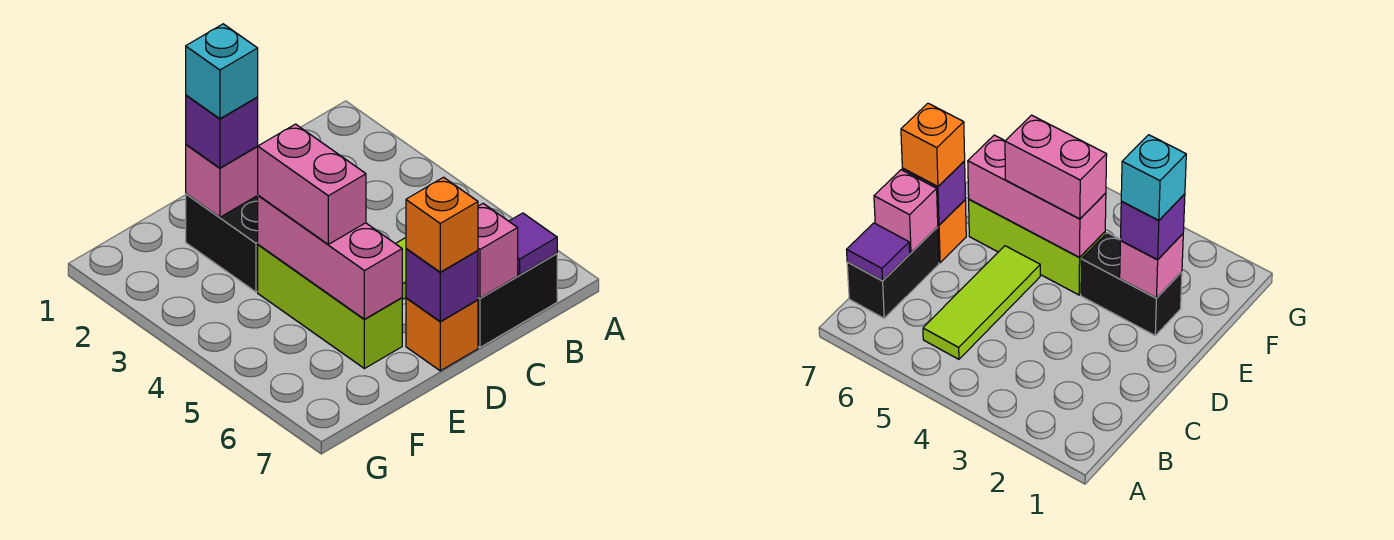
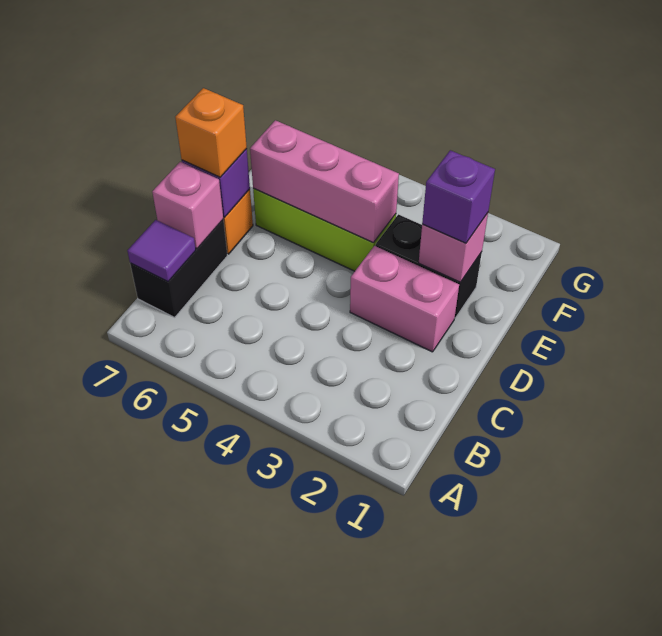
lime 1x3 tile [923,246,1040,359] -> none
cyan 1x1 brick [186,24,258,119] -> none
pink 1x2 brick [257,124,366,244] -> pink 1x2 brick moved to [350,246,459,352]

